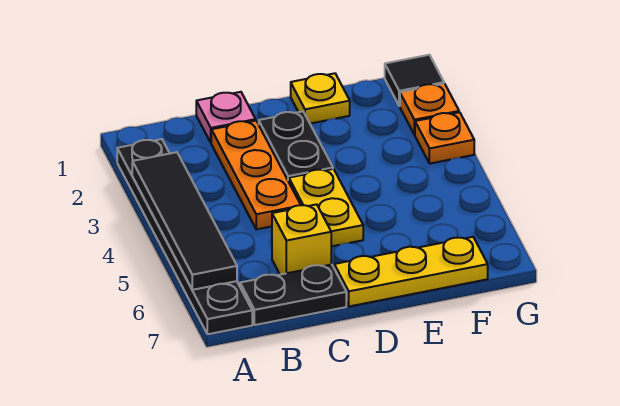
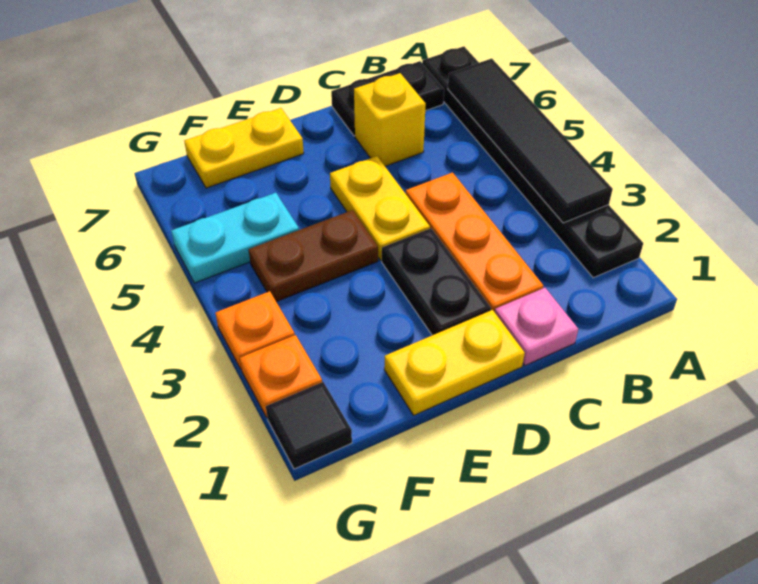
yellow 1x3 plate [334,237,488,306] -> yellow 1x2 plate [184,108,304,188]
yellow 1x1 plate [291,73,350,124] -> yellow 1x2 plate [384,310,525,415]
none -> brown 1x2 plate [249,210,378,302]
none -> cyan 1x2 plate [171,193,299,283]

